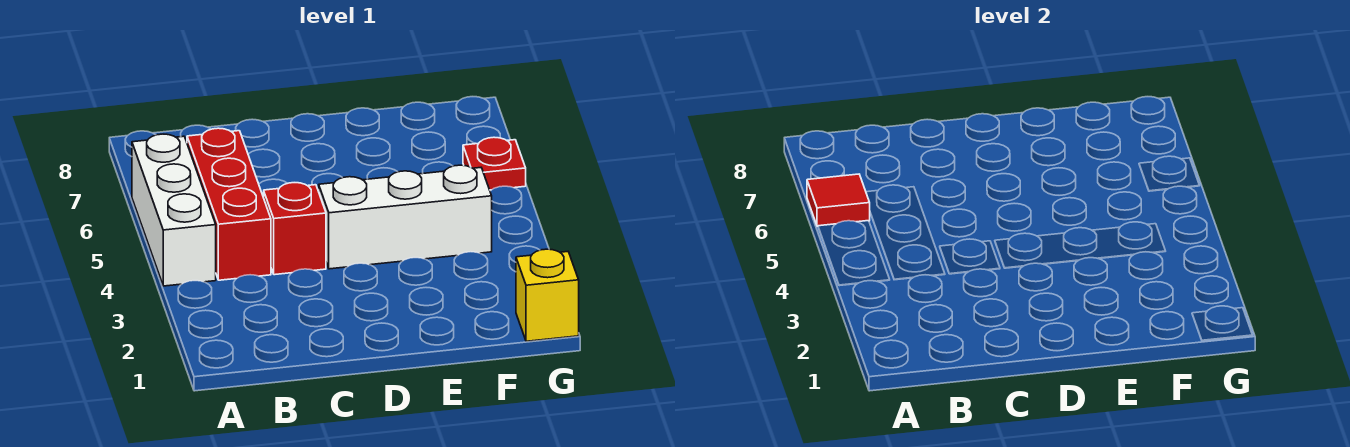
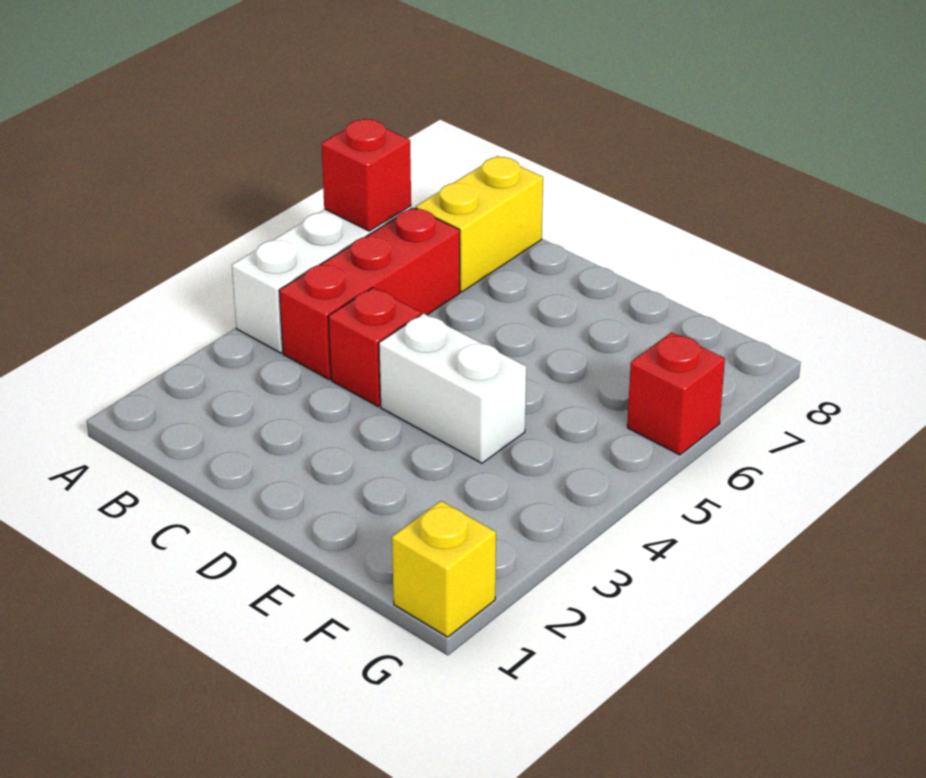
red 1x1 tile [807,174,870,226] -> red 1x1 brick [322,119,411,231]
none -> yellow 1x2 brick [416,156,543,292]
white 1x3 brick [319,165,492,269] -> white 1x2 brick [379,314,526,463]
red 1x1 plate [463,137,526,190] -> red 1x1 brick [627,332,725,455]

